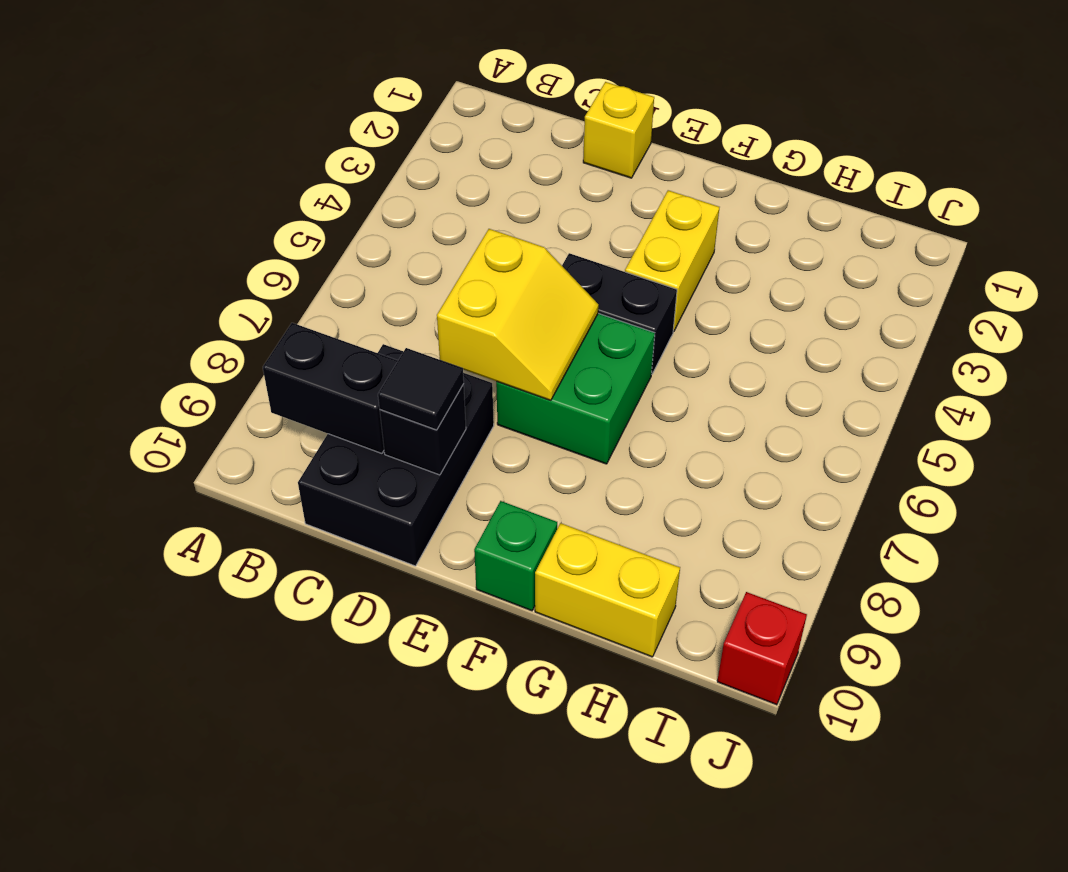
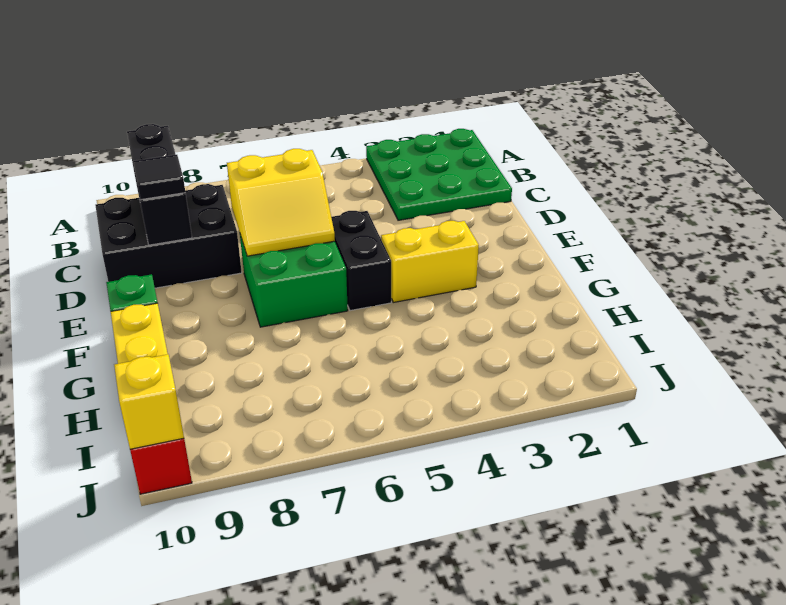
none -> green 3x3 plate [366,129,512,220]
yellow 1x1 brick [583,82,654,178] -> yellow 1x1 brick moved to [114,354,184,449]

